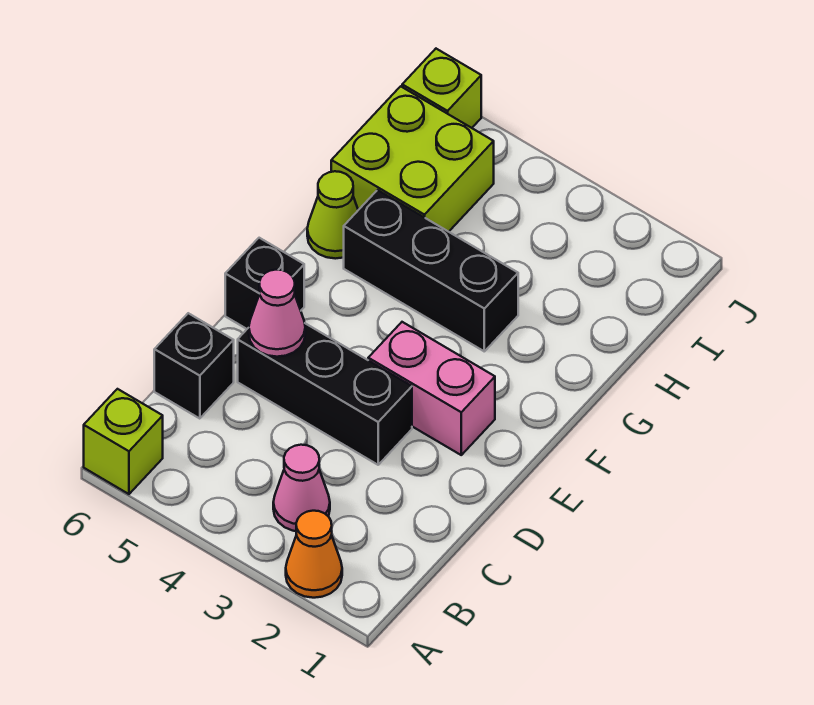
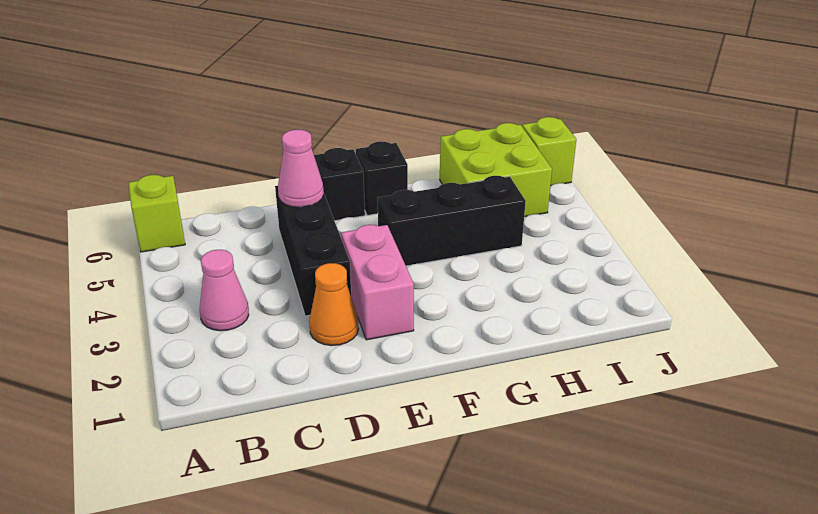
orange 1x1 cone [286,511,342,598] -> orange 1x1 cone moved to [309,263,359,346]
black 1x1 brick [154,313,234,419] -> black 1x1 brick moved to [356,141,408,215]
black 1x3 brick [344,190,518,351] -> black 1x3 brick turned to [378,176,526,266]
lime 1x1 cone [307,171,358,259] -> none

